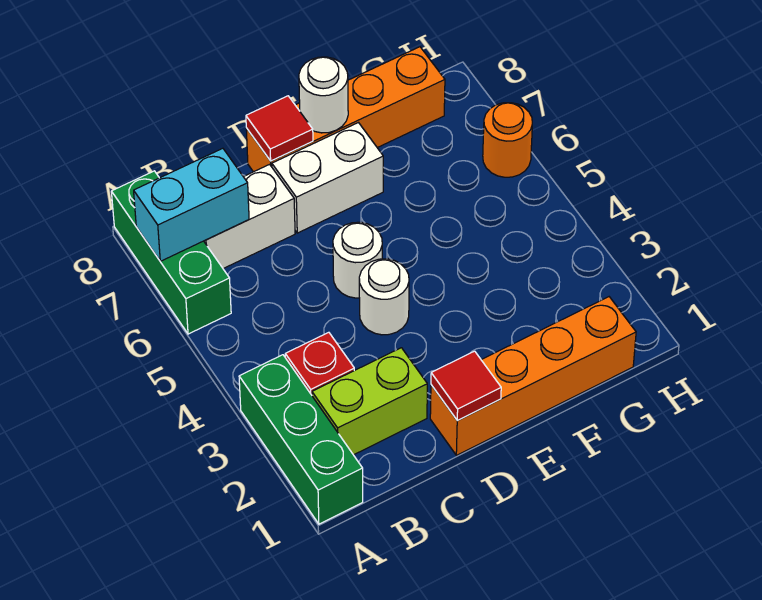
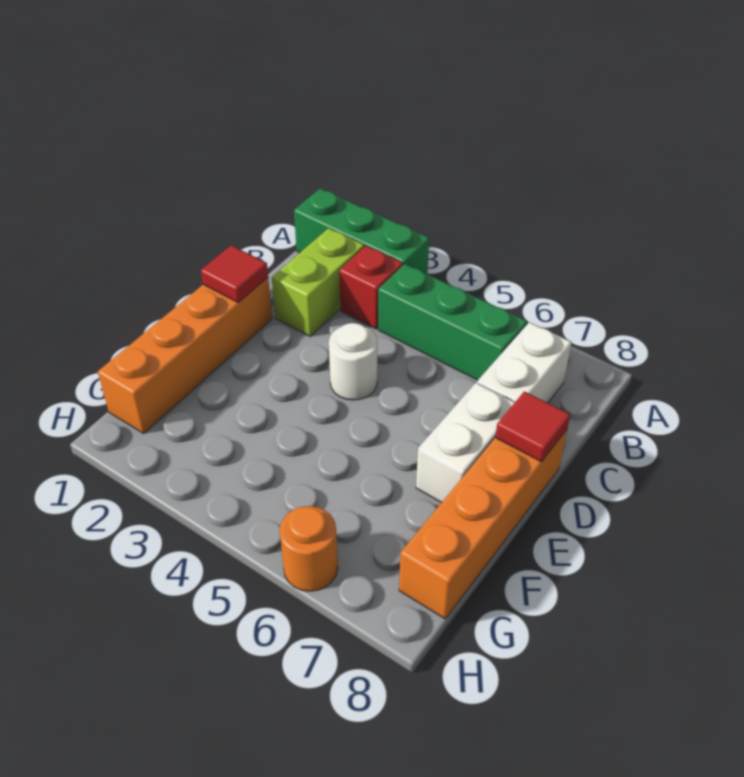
green 1x3 brick [111,171,231,334] -> green 1x3 brick moved to [378,264,527,380]
cyan 1x2 brick [134,148,249,261] -> none
white 1x1 round brick [333,222,382,298] -> none
white 1x1 round brick [299,57,348,133] -> none

